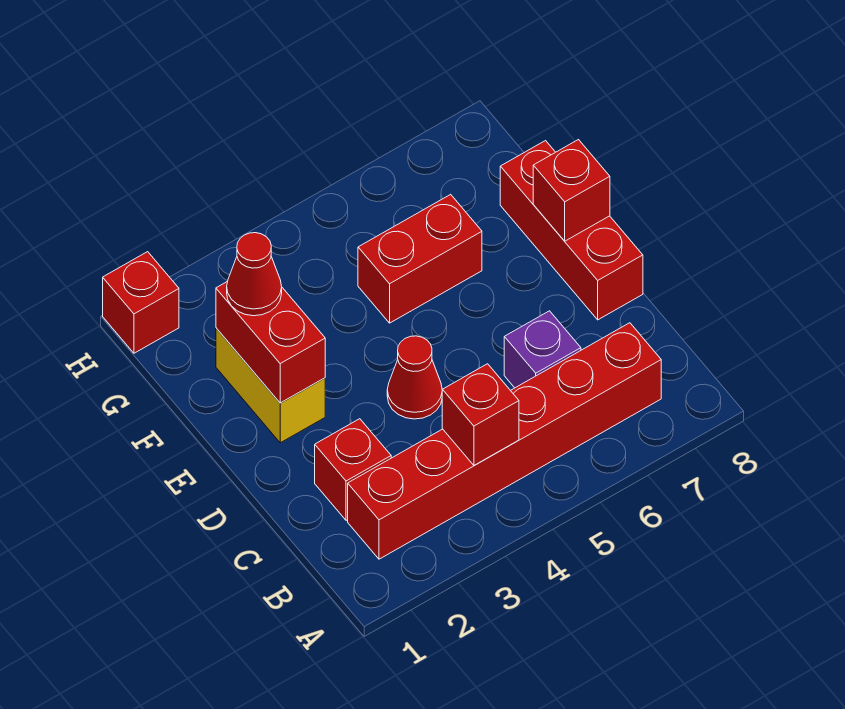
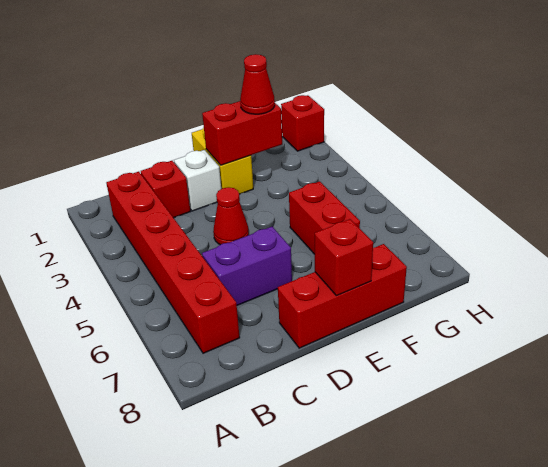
red 1x1 brick [442,364,519,465] -> none
purple 1x1 brick [504,311,581,388] -> purple 1x2 brick [202,227,292,305]
none -> white 1x1 brick [174,150,221,211]
yellow 1x2 brick [216,328,325,443] -> yellow 1x2 brick turned to [192,128,253,194]

